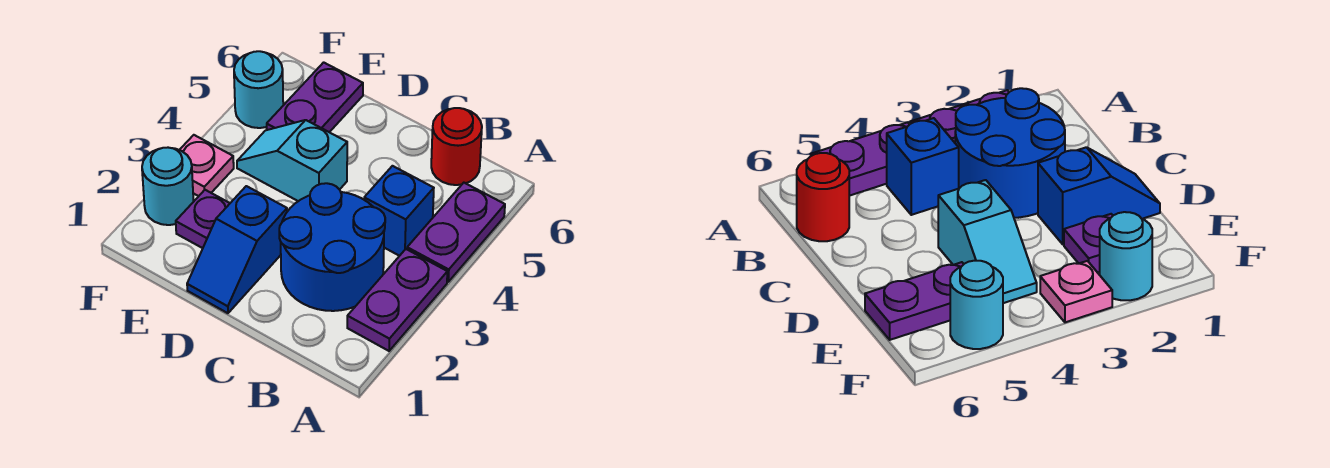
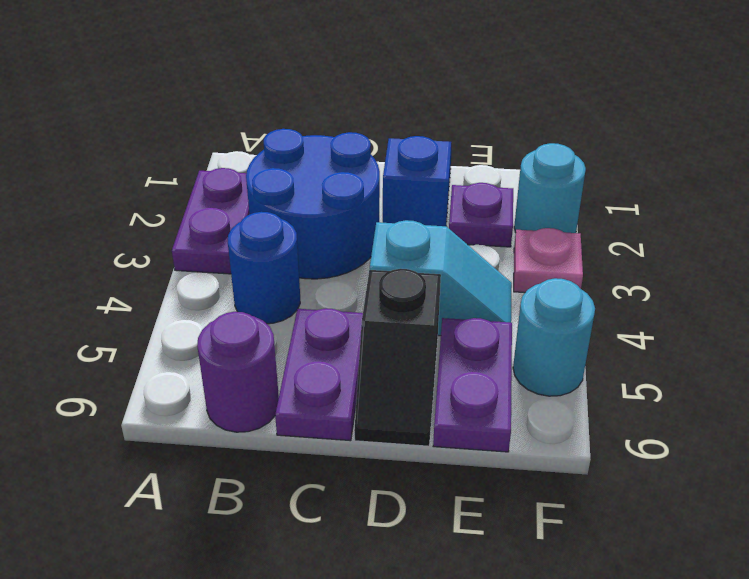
purple 1x2 plate [407,183,505,282] -> purple 1x2 plate moved to [275,308,363,441]
blue 1x1 brick [364,166,434,256] -> blue 1x1 round brick [228,212,300,324]
red 1x1 round brick [431,108,482,185] -> purple 1x1 round brick [197,312,279,432]
none -> black 1x2 slope [354,269,441,446]

